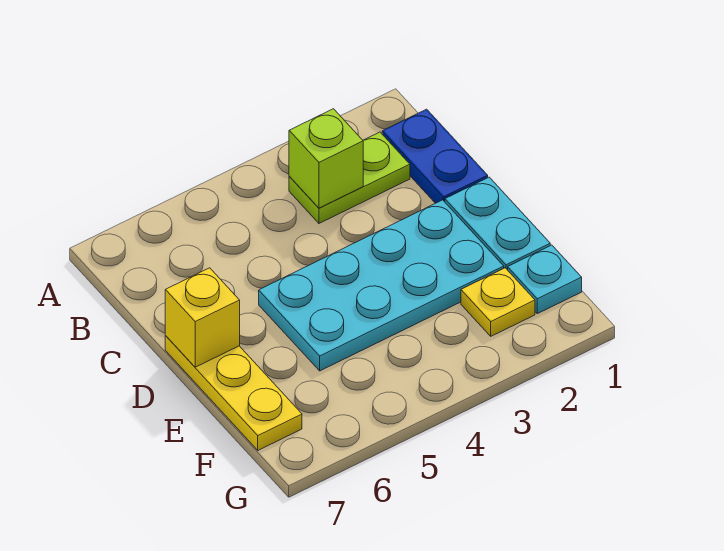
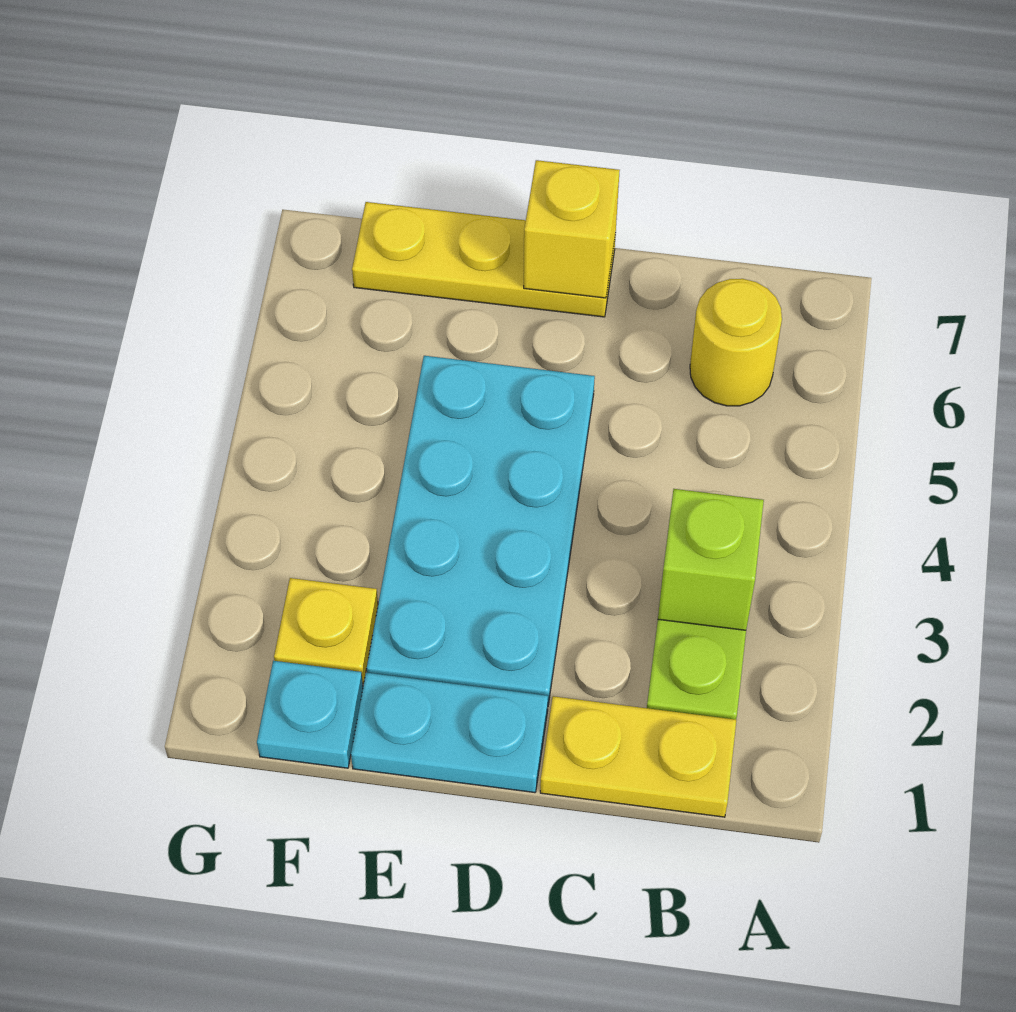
blue 1x2 plate [382,109,488,203] -> yellow 1x2 plate [540,696,736,817]
none -> yellow 1x1 round brick [690,279,782,406]

